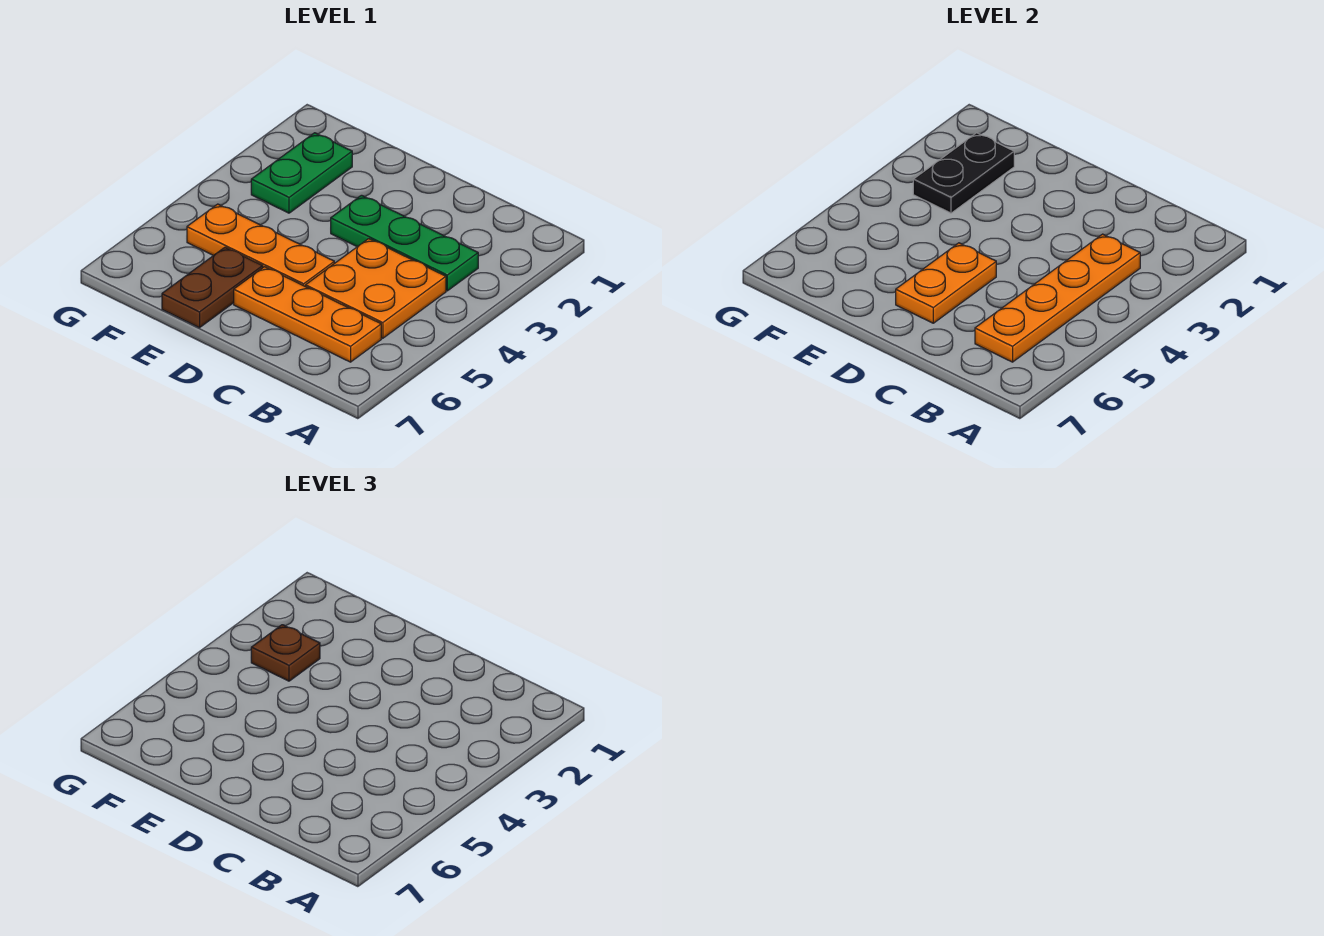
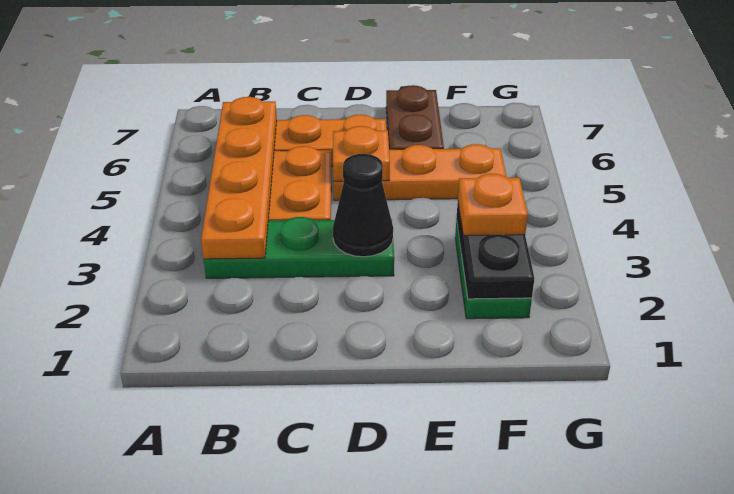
none -> black 1x1 cone [333,154,393,257]
orange 1x2 plate [896,243,996,323] -> orange 1x1 plate [333,126,390,181]
brown 1x1 plate [251,625,320,681] -> orange 1x1 plate [458,174,528,235]

